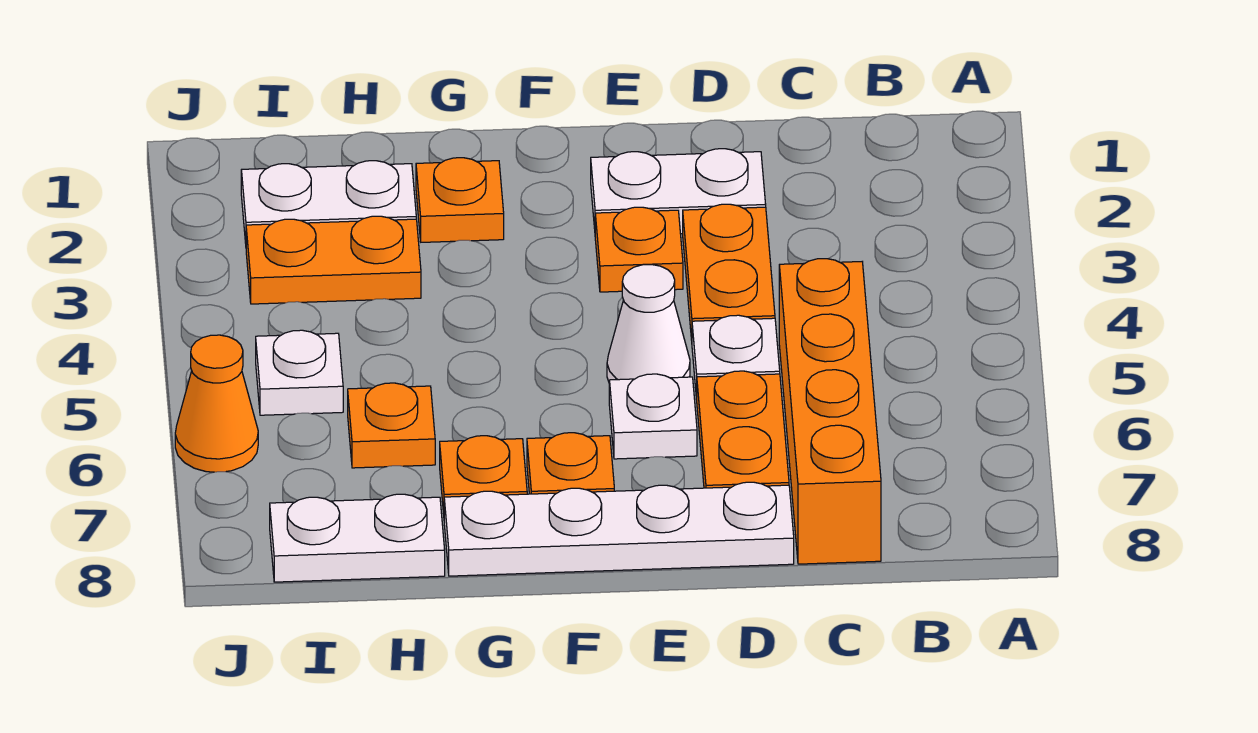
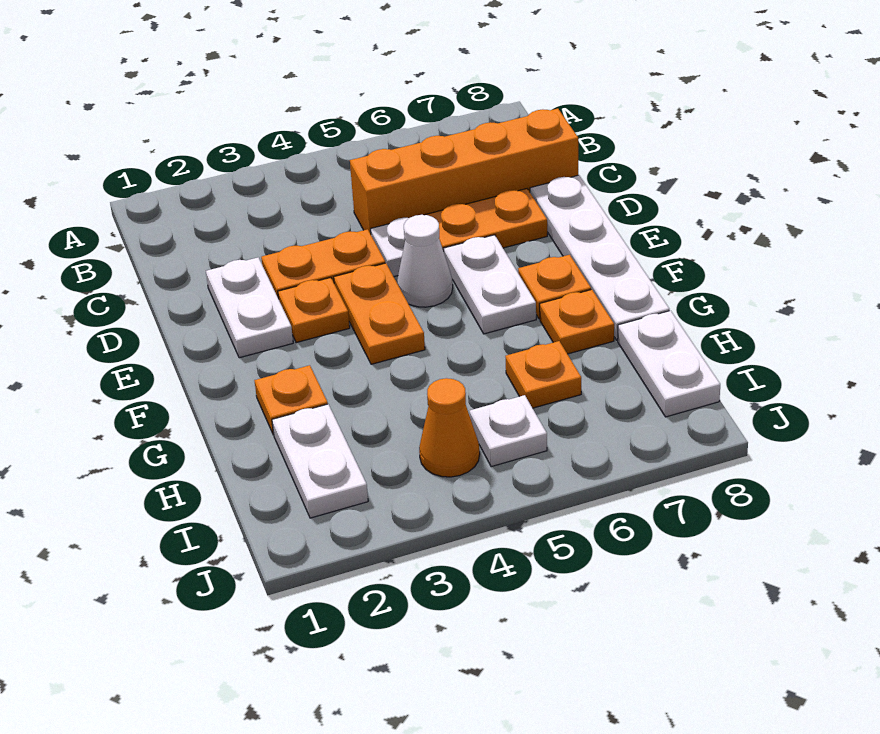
white 1x1 plate [609,374,697,459] -> white 1x2 plate [443,235,536,334]
orange 1x2 plate [246,216,421,304] -> orange 1x2 plate moved to [334,263,425,364]
orange 1x1 cone [175,335,258,472] -> orange 1x1 cone moved to [419,378,480,477]

